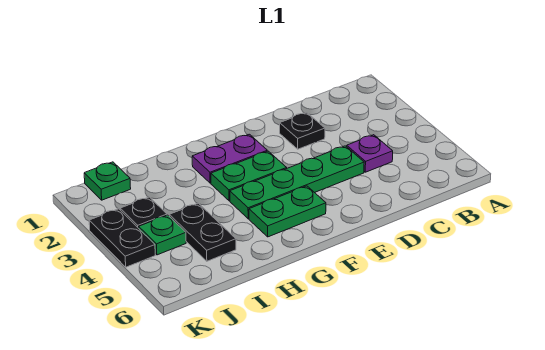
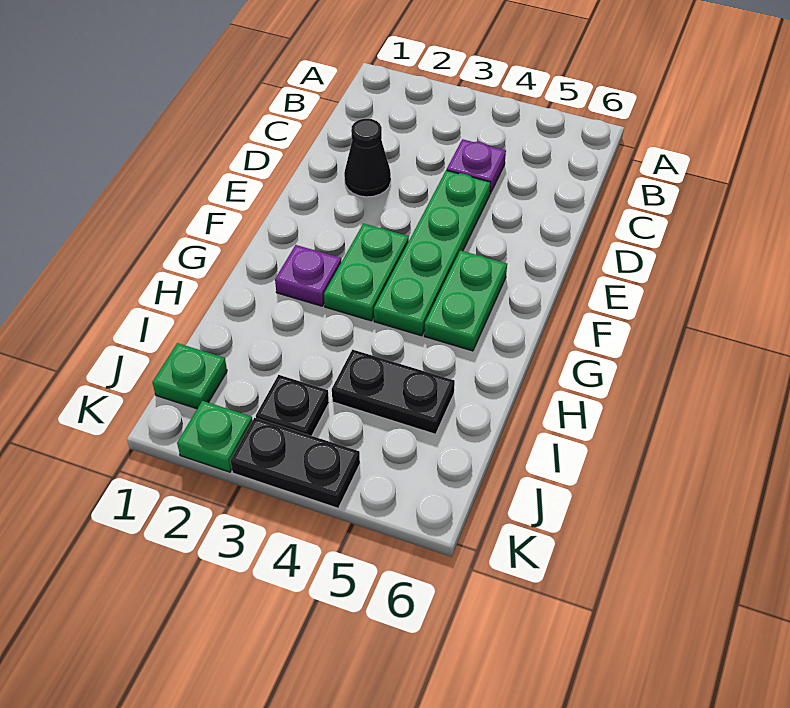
black 1x1 plate [280,112,325,149] -> black 1x1 cone [344,119,391,197]
purple 1x2 plate [192,134,267,183] -> purple 1x1 plate [275,245,341,306]
green 1x1 plate [139,215,186,255] -> green 1x1 plate moved to [177,401,253,472]

